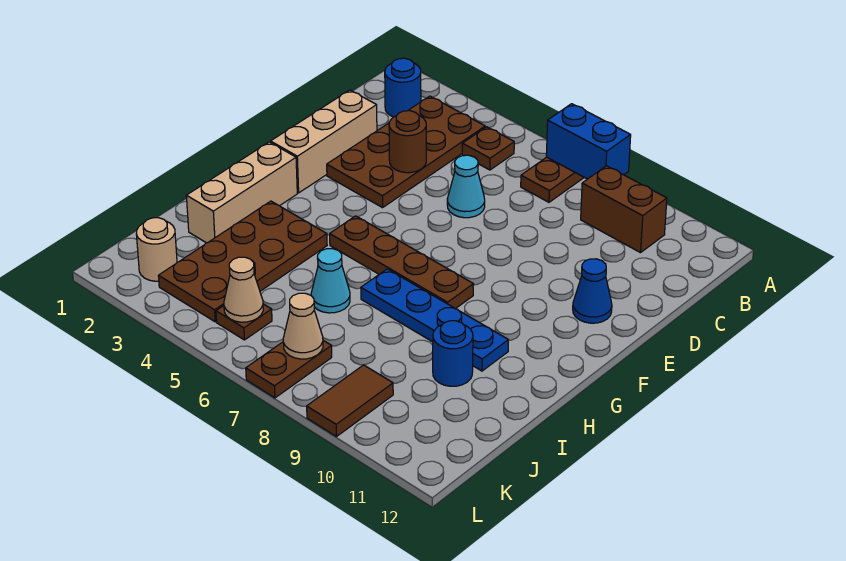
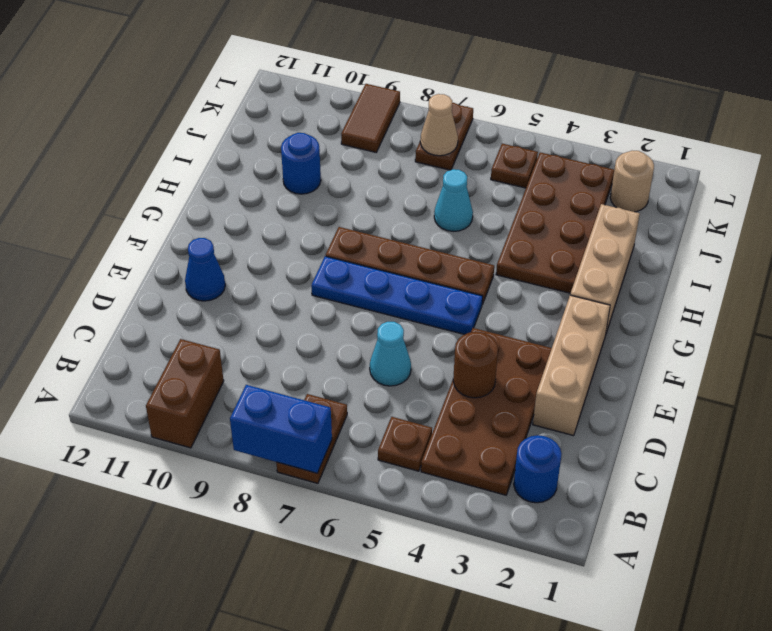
brown 1x2 brick [581,166,667,253] -> brown 1x2 brick turned to [146,339,224,448]
blue 1x4 plate [361,269,508,371] -> blue 1x4 plate moved to [311,256,483,335]
tan 1x1 cone [224,257,263,322] -> none

